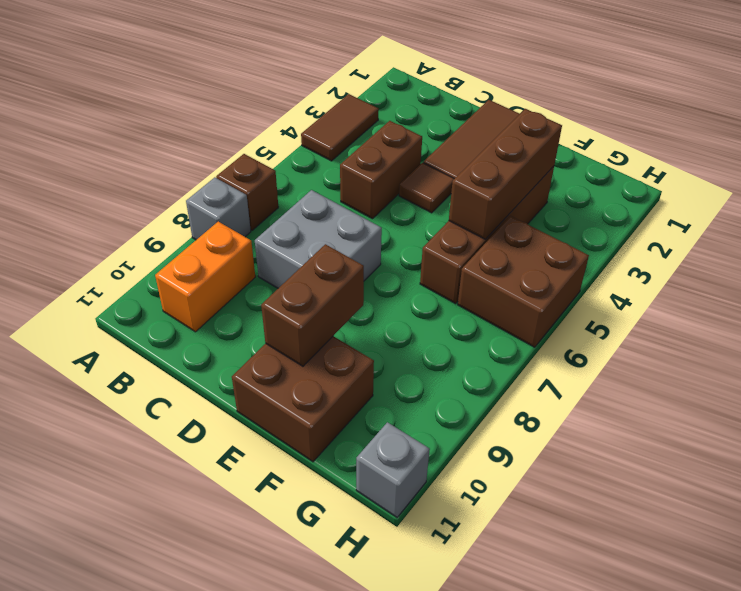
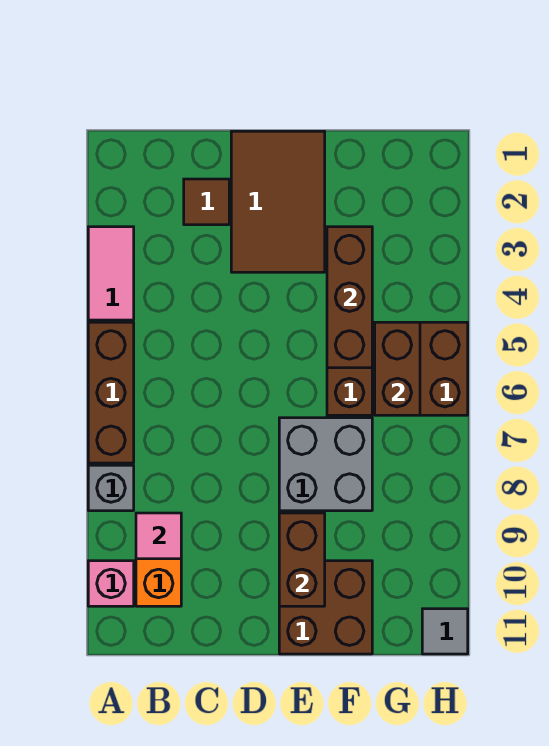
brown 1x2 tile [301,94,379,161] -> pink 1x2 tile [88,227,134,320]
brown 1x1 brick [216,154,278,230] -> brown 1x3 brick [88,322,134,463]
none -> pink 1x1 brick [88,561,134,606]
none -> pink 1x1 tile [136,513,181,559]
brown 1x2 brick [340,121,422,219] -> brown 1x2 brick moved to [375,322,420,415]
grey 2x2 brick [255,190,382,288] -> grey 2x2 brick moved to [279,418,372,511]
brown 1x1 tile [399,163,454,213] -> brown 1x1 tile moved to [184,179,229,225]
grey 1x1 brick [356,422,430,517] -> grey 1x1 tile [422,609,468,654]

